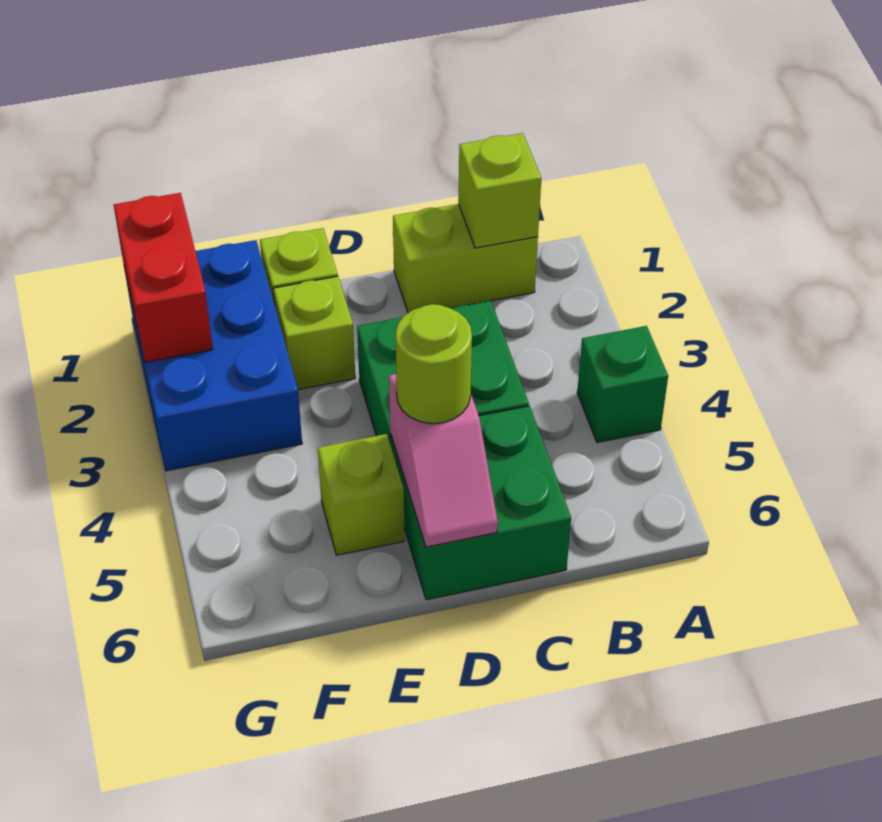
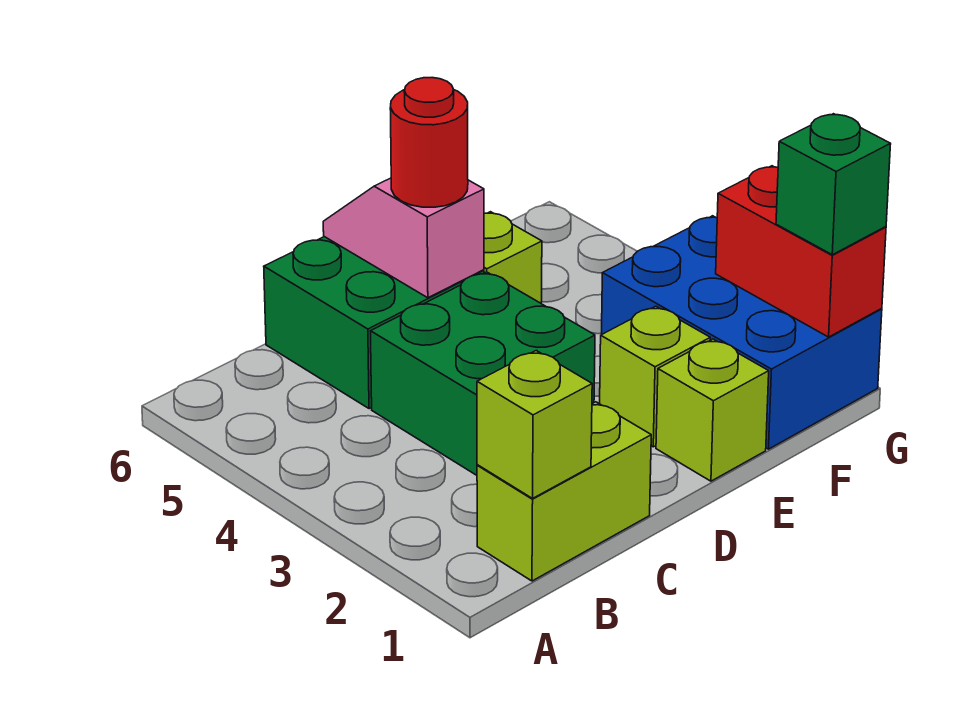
green 1x1 brick [577,326,668,443] -> green 1x1 brick moved to [776,114,891,255]
lime 1x1 round brick [396,304,472,424] -> red 1x1 round brick [390,78,468,207]

